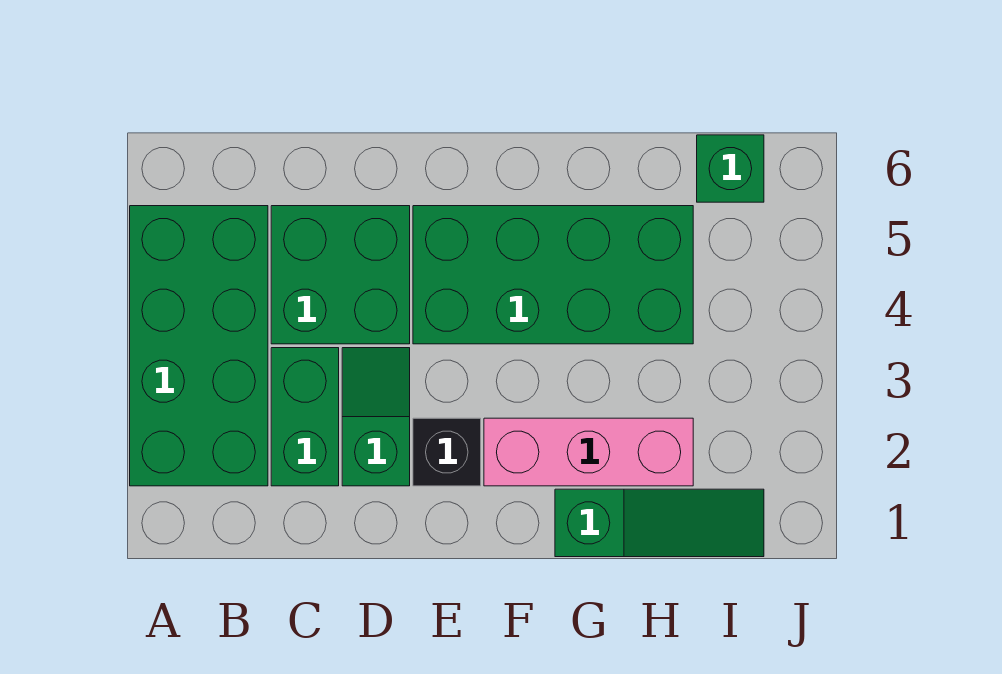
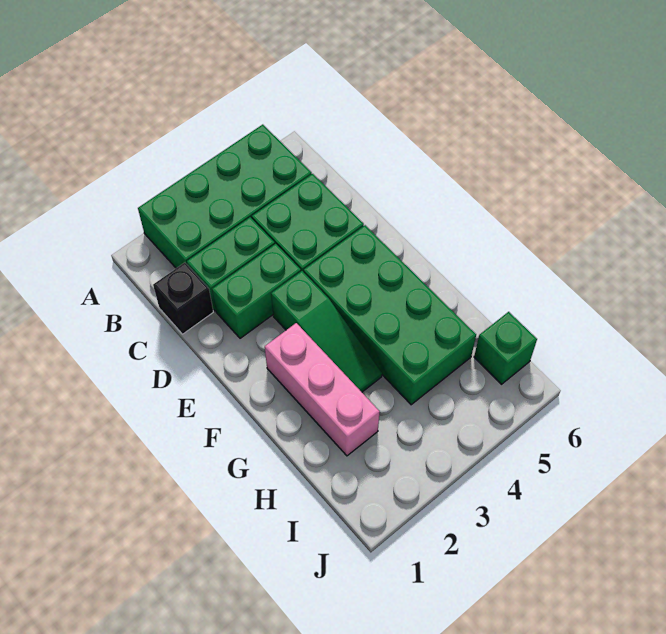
green 1x2 slope [342,348,410,486] -> green 1x2 brick [212,244,301,338]
black 1x1 brick [413,418,481,486] -> black 1x1 brick moved to [153,263,213,334]
green 1x3 slope [555,489,764,557] -> green 1x3 slope moved to [271,271,382,392]

